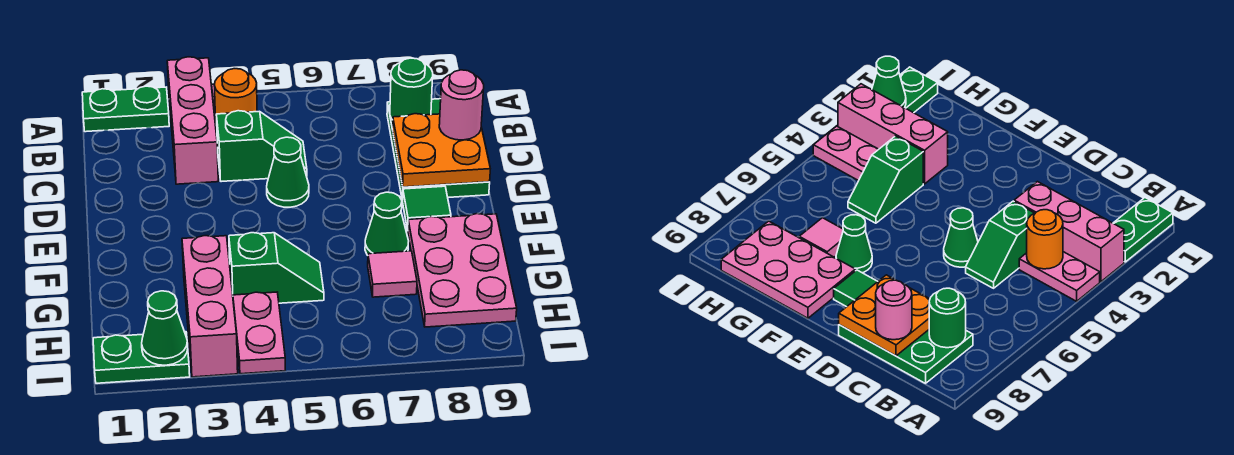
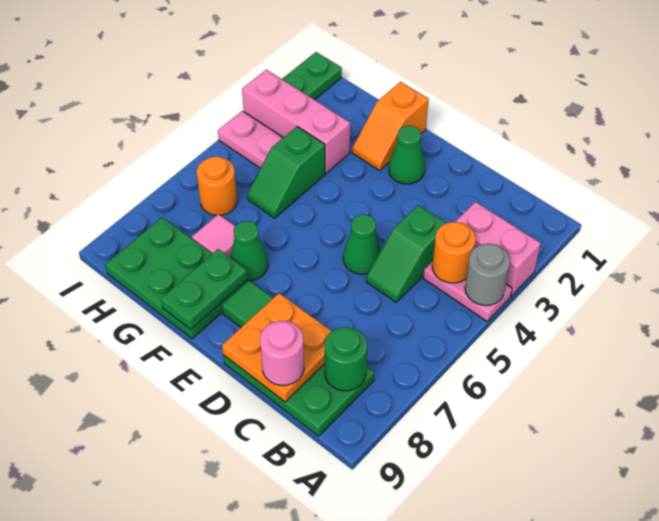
green 1x2 plate [82,86,169,132] -> green 1x2 plate moved to [161,249,248,329]
pink 1x3 brick [167,57,218,184] -> pink 1x2 brick [455,202,541,296]
none -> grey 1x1 round brick [465,244,510,305]
none -> orange 1x2 slope [352,82,429,170]
pink 2x3 plate [408,214,517,327] -> green 2x3 plate [105,217,248,339]
none -> orange 1x1 round brick [197,157,237,216]
green 1x1 cone [142,291,188,365] -> green 1x1 cone moved to [389,126,425,184]

